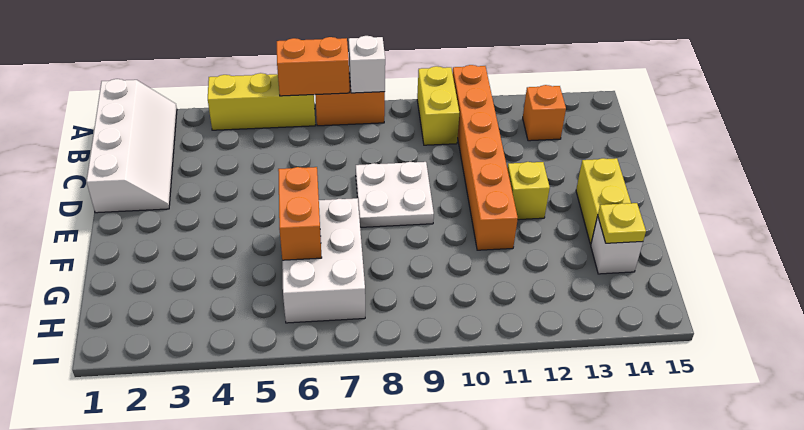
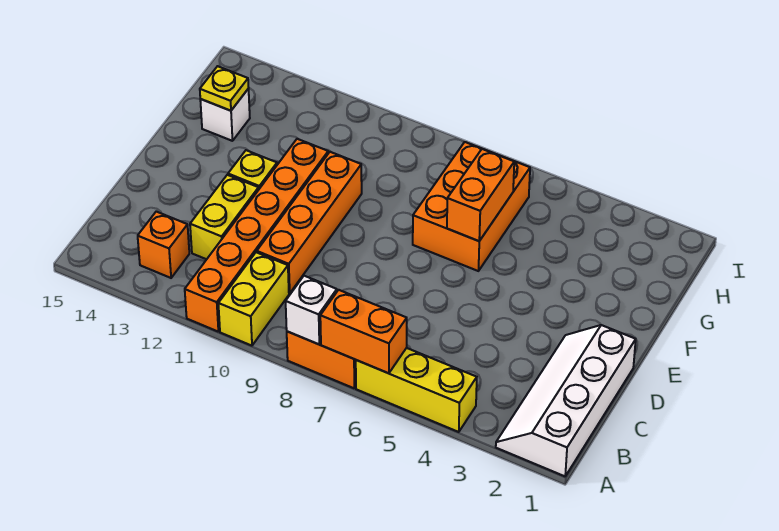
none -> orange 1x4 brick [257,152,362,293]
white 2x2 plate [356,162,434,227] -> none
yellow 1x2 brick [576,158,631,244] -> yellow 1x2 brick moved to [190,175,259,259]
white 2x3 brick [282,198,365,323] -> orange 2x3 brick [413,142,530,271]

